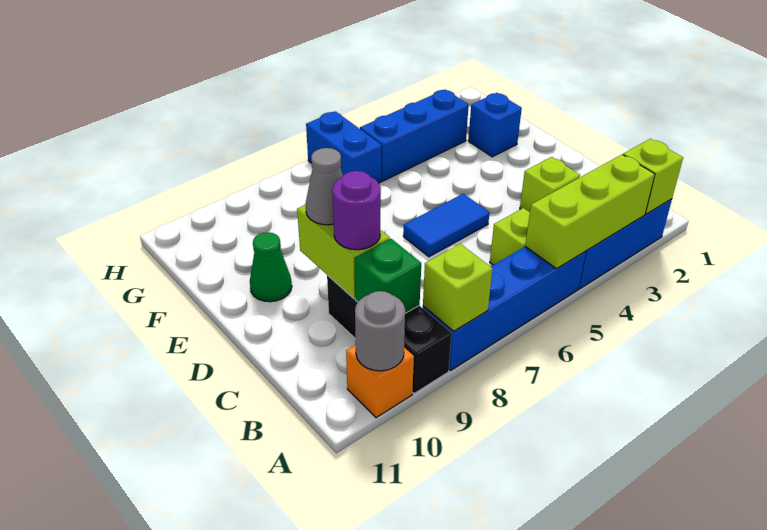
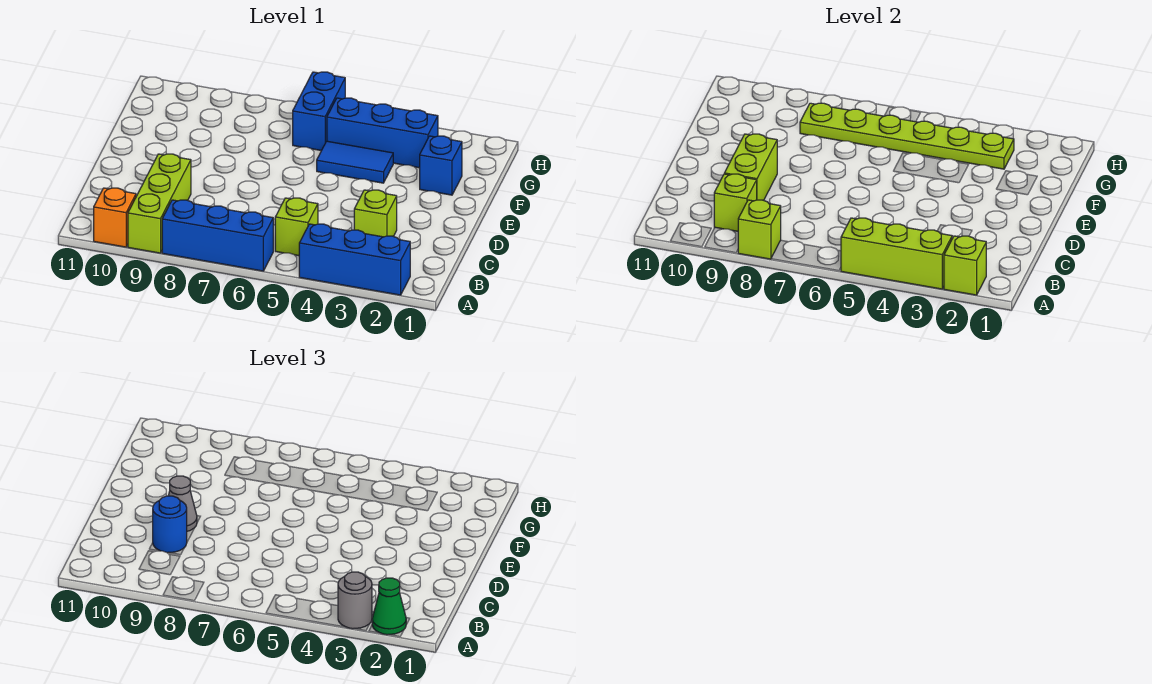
blue 1x4 brick [423,247,586,371] -> blue 1x3 brick [162,200,273,271]
black 1x3 brick [327,275,452,394] -> lime 1x3 brick [128,154,191,253]
grey 1x1 round brick [355,291,405,371] -> grey 1x1 round brick moved to [338,572,372,629]
green 1x1 brick [354,239,421,313] -> lime 1x1 brick [714,174,757,231]
purple 1x1 round brick [332,171,381,250] -> blue 1x1 round brick [153,496,187,553]
blue 1x2 tile [403,194,489,257] -> blue 1x2 tile moved to [317,141,393,183]
green 1x1 cone [250,232,292,302] -> green 1x1 cone moved to [372,578,406,635]
none -> lime 1x6 plate [800,103,1014,169]

